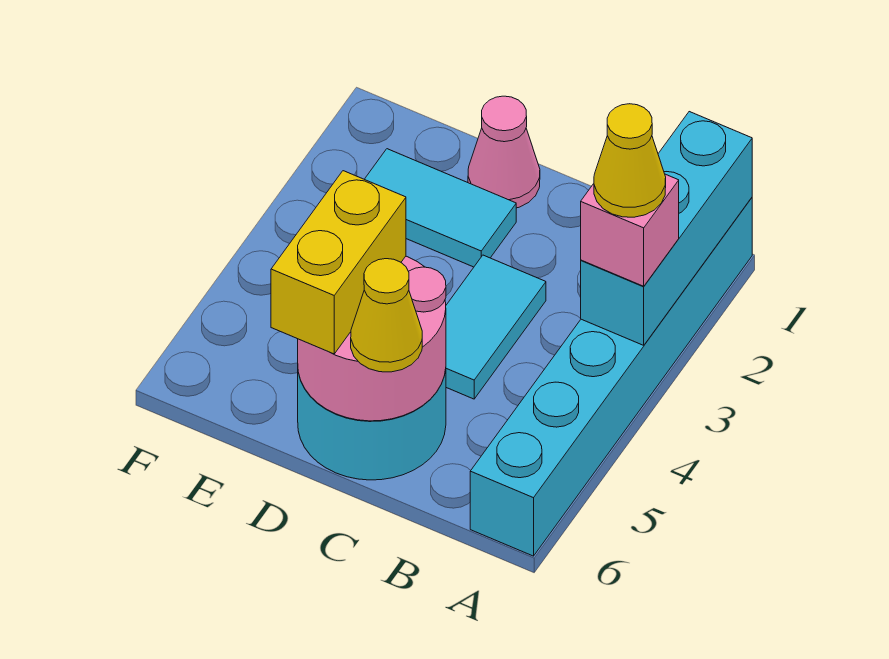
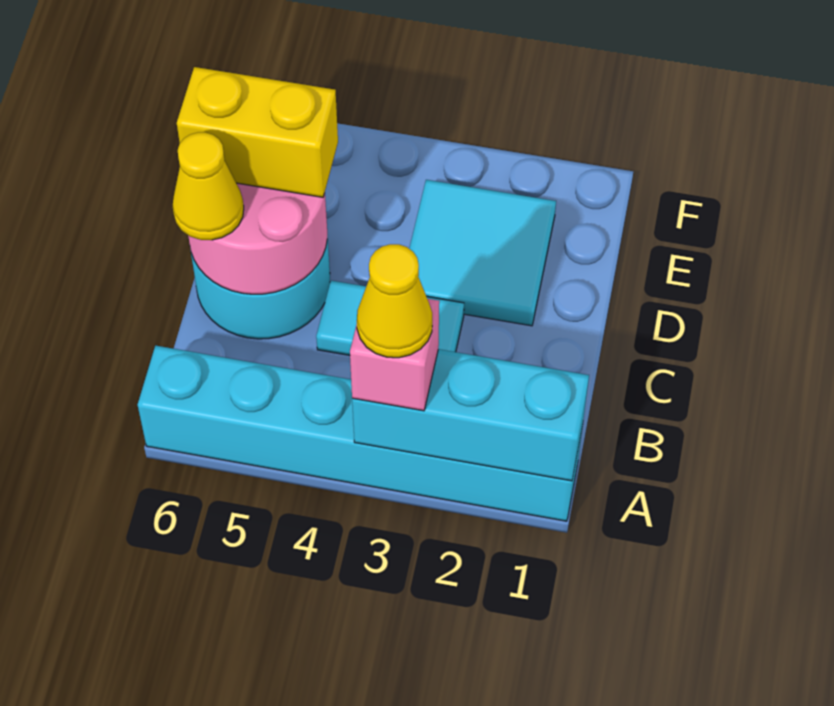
pink 1x1 cone [468,96,540,208] -> none
cyan 1x2 tile [364,149,516,267] -> cyan 2x2 tile [409,180,556,326]

